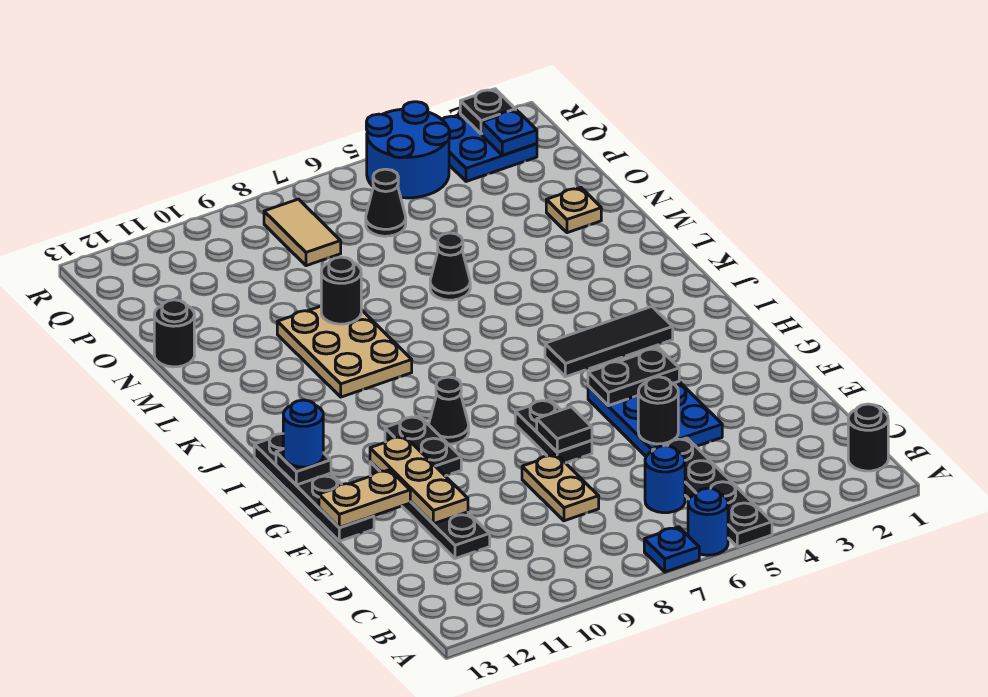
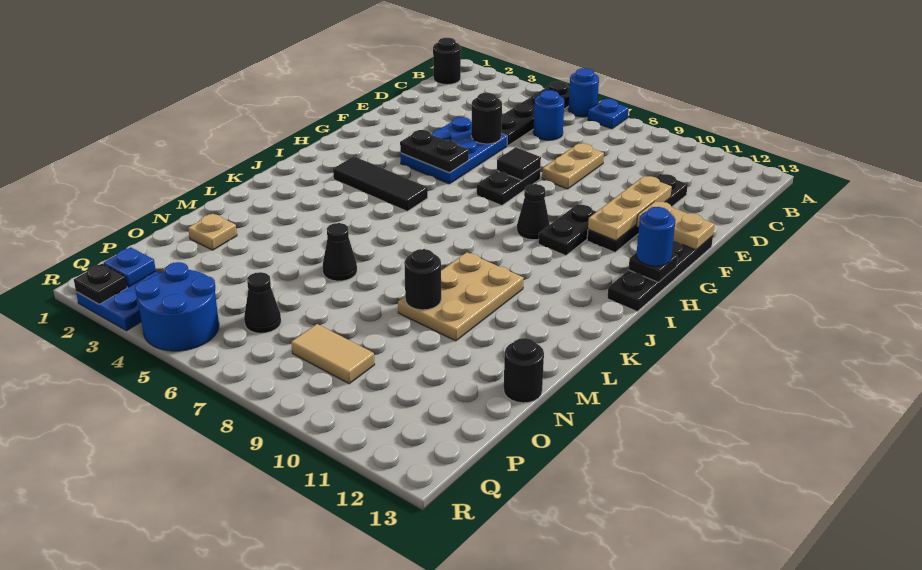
tan 1x2 tile [264,199,341,266] -> tan 1x2 tile turned to [291,324,375,384]

